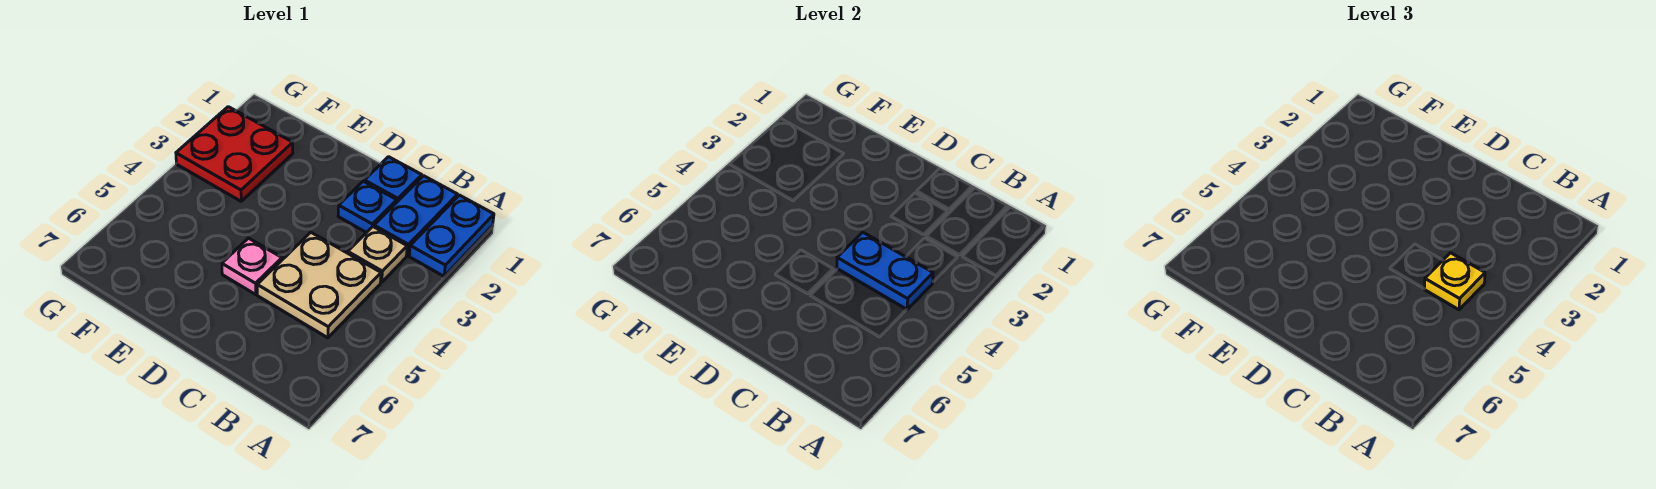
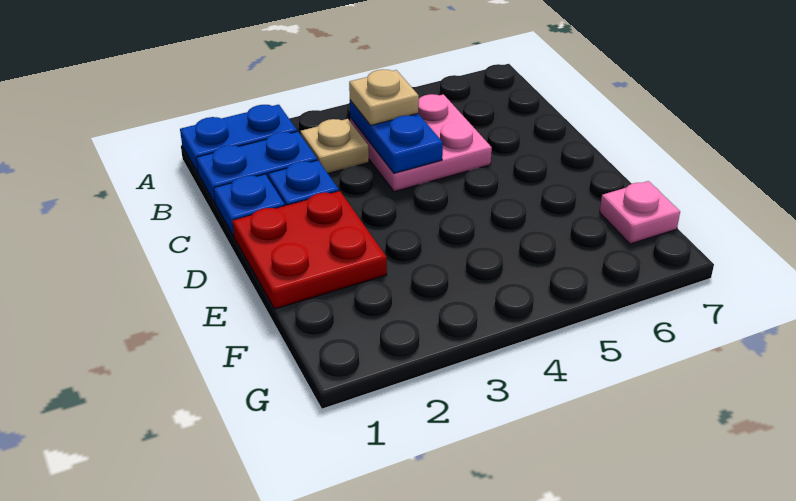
tan 2x2 plate [257,232,381,338] -> pink 2x2 plate [350,94,492,192]
yellow 1x1 plate [1425,253,1485,310] -> tan 1x1 plate [349,70,419,125]
pink 1x1 plate [222,238,282,294] -> pink 1x1 plate moved to [600,181,680,244]
red 2x2 plate [176,107,293,201] -> red 2x2 plate moved to [233,191,387,309]

